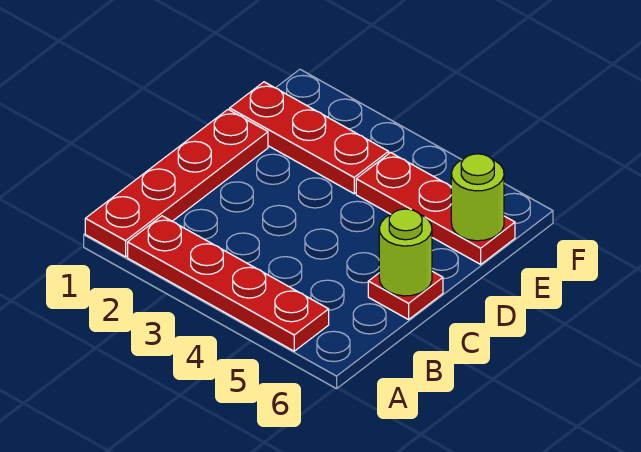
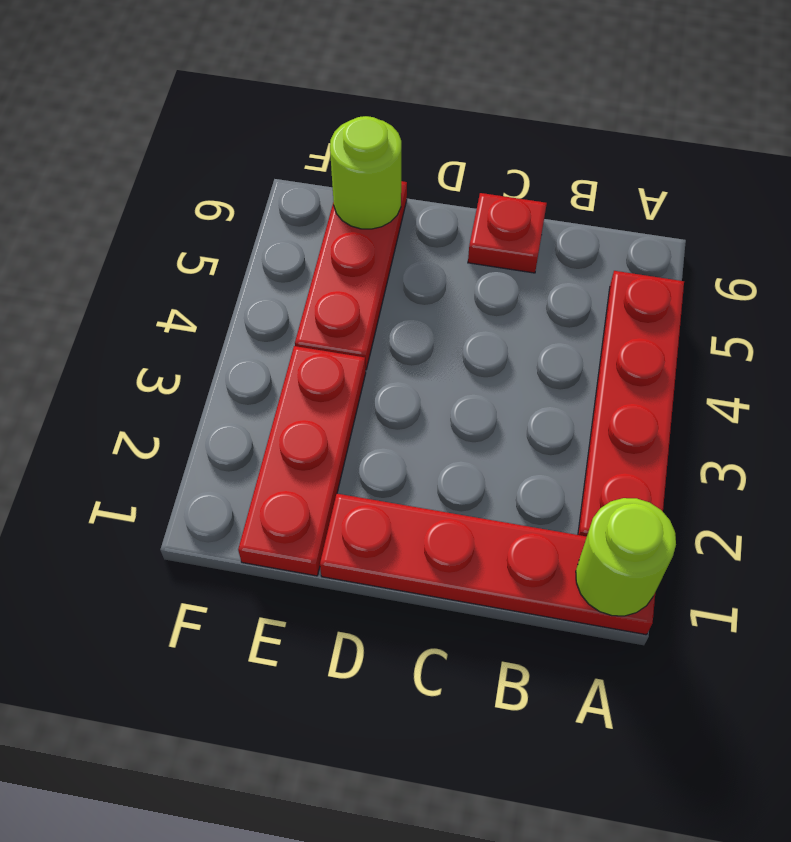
lime 1x1 round brick [379,209,432,296] -> lime 1x1 round brick moved to [576,498,676,616]

